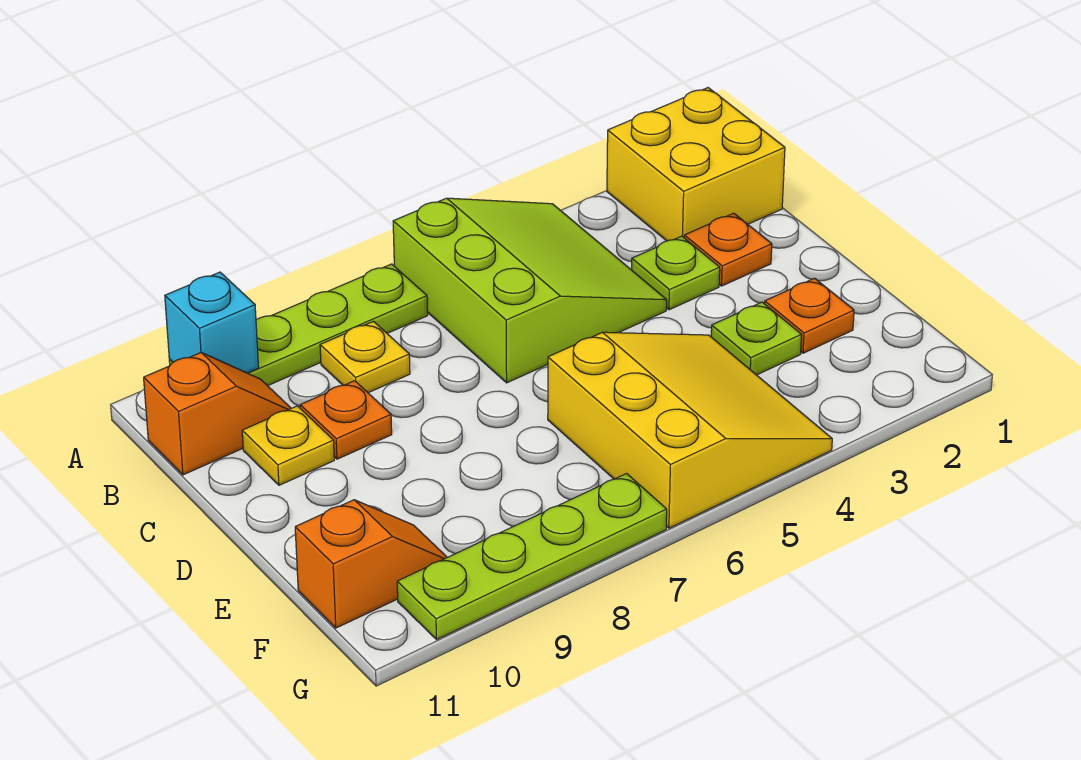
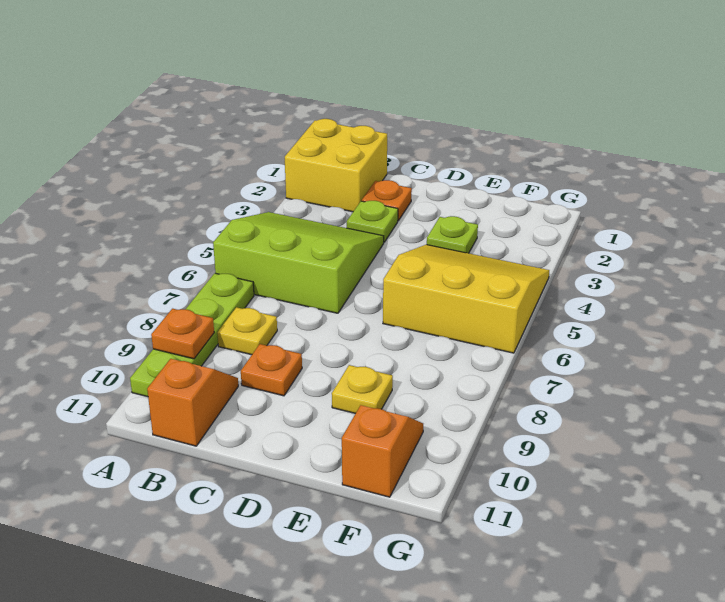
cyan 1x1 brick [165,272,259,373] -> none
yellow 1x1 plate [242,406,334,485] -> yellow 1x1 plate moved to [332,365,393,414]
orange 1x1 plate [765,278,854,353] -> orange 1x1 plate moved to [151,309,214,359]
lime 1x4 plate [397,474,667,640] -> none

